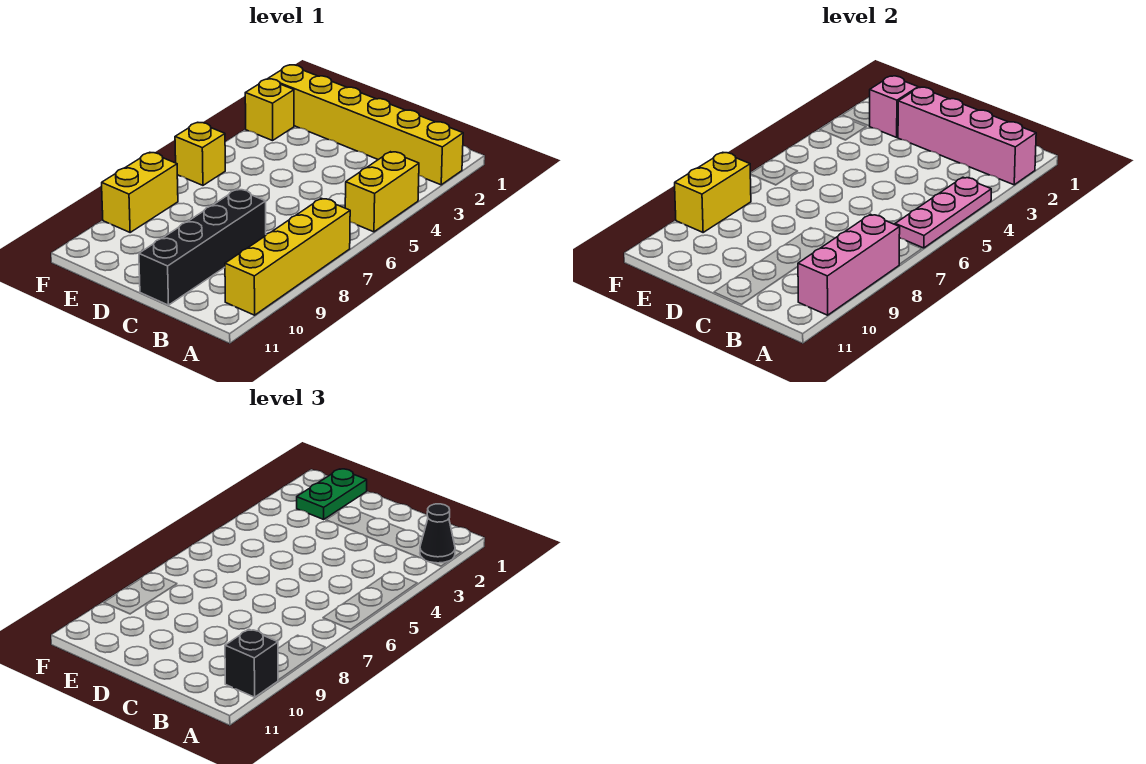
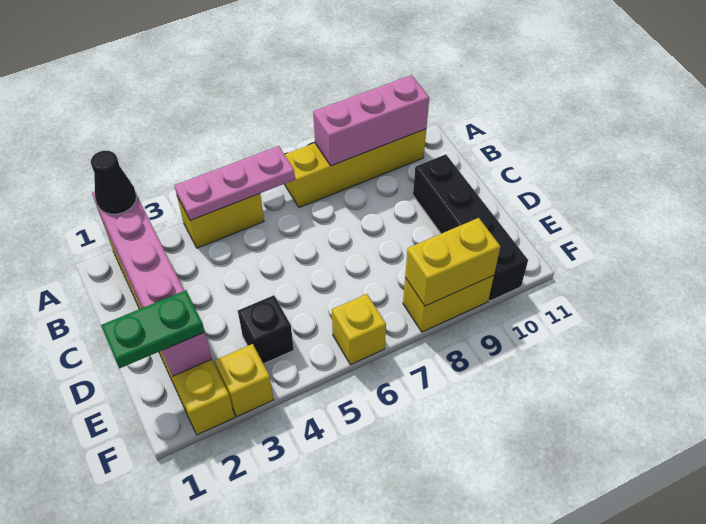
black 1x1 brick [225,629,278,697] -> black 1x1 brick moved to [238,295,294,364]
black 1x4 brick [139,189,266,305] -> black 1x4 brick turned to [413,154,528,301]

